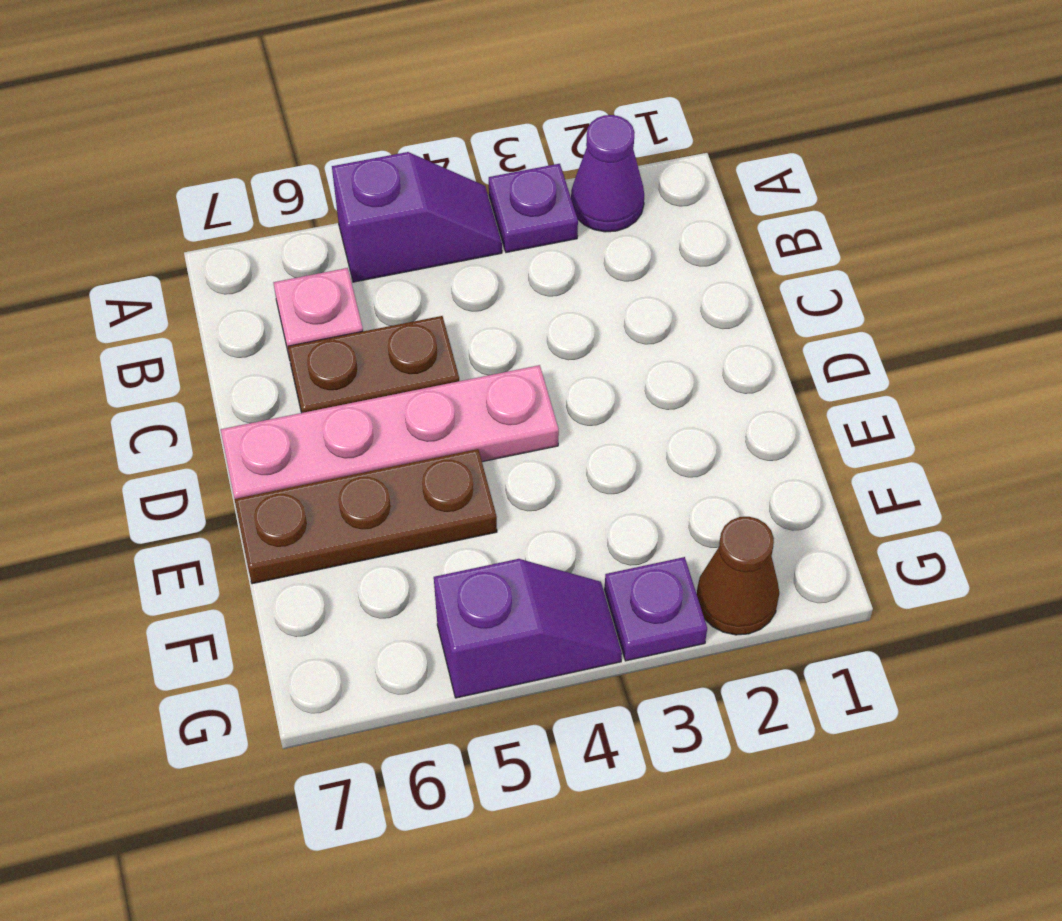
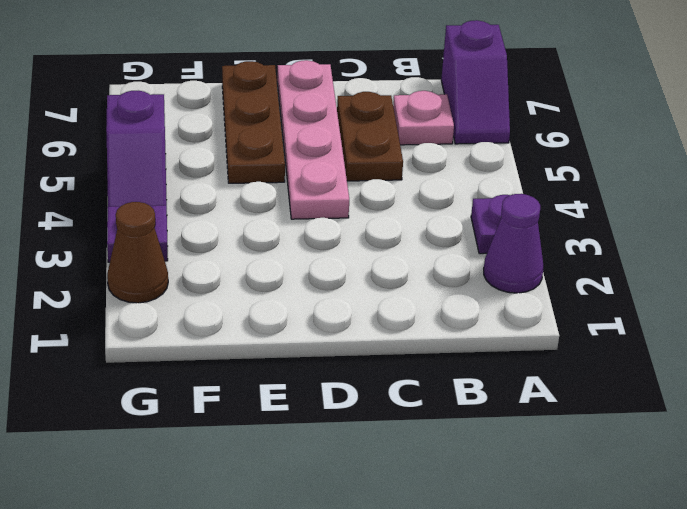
purple 1x2 slope [332,152,502,282] -> purple 1x2 slope moved to [441,20,510,144]

